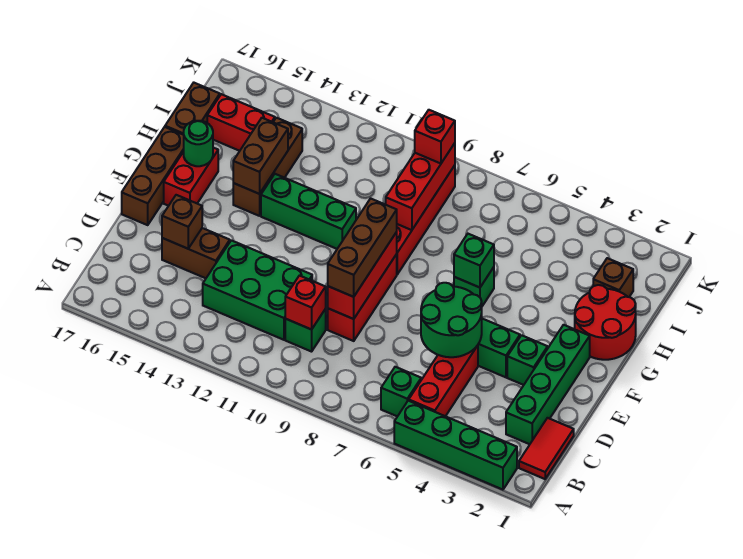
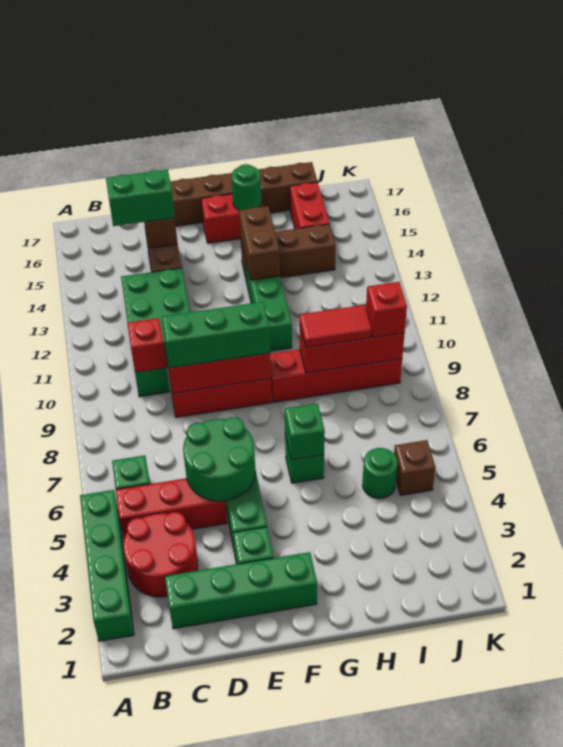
red 1x2 tile [519,418,574,479] -> red 1x2 tile moved to [300,305,372,348]
none -> green 1x2 brick [106,170,175,226]
brown 1x3 brick [328,198,397,297] -> green 1x3 brick [162,302,270,368]
red 2x2 round brick [575,285,636,360] -> red 2x2 round brick moved to [123,512,198,597]
brown 1x2 brick [233,118,288,194] -> brown 1x2 brick turned to [239,206,280,280]
brown 1x1 brick [593,258,633,297] -> brown 1x1 brick moved to [394,440,436,495]
none -> green 1x1 round brick [363,448,397,499]

